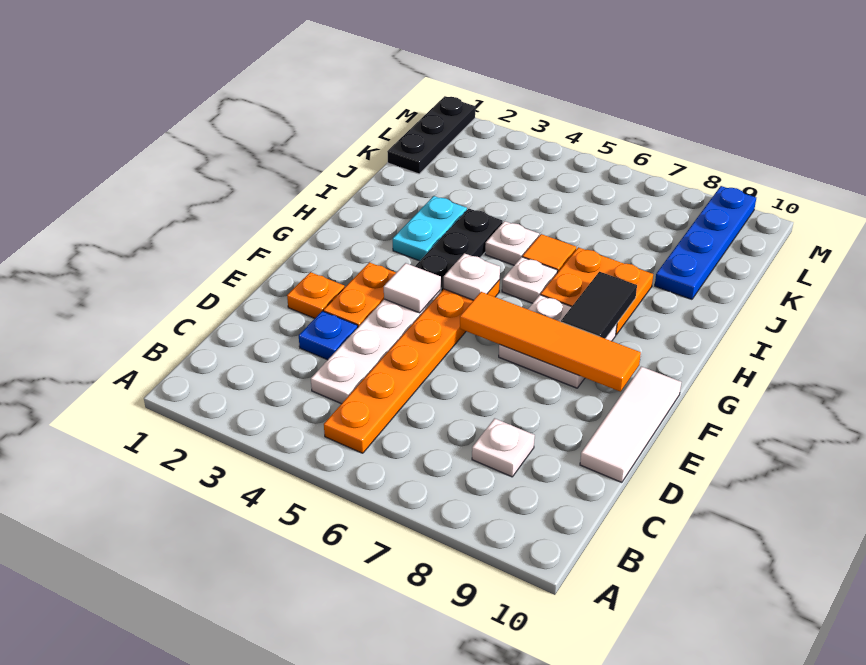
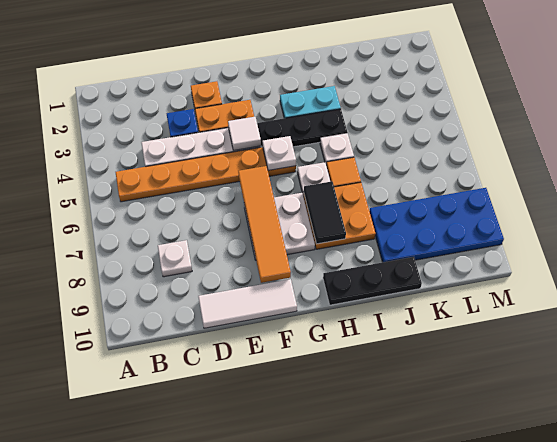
black 1x2 tile [561,272,637,339] -> black 1x2 tile turned to [304,181,346,244]
blue 1x4 plate [655,186,756,299] -> blue 2x4 plate [369,188,504,262]
black 1x3 plate [387,96,475,174] -> black 1x3 plate moved to [323,257,422,305]

